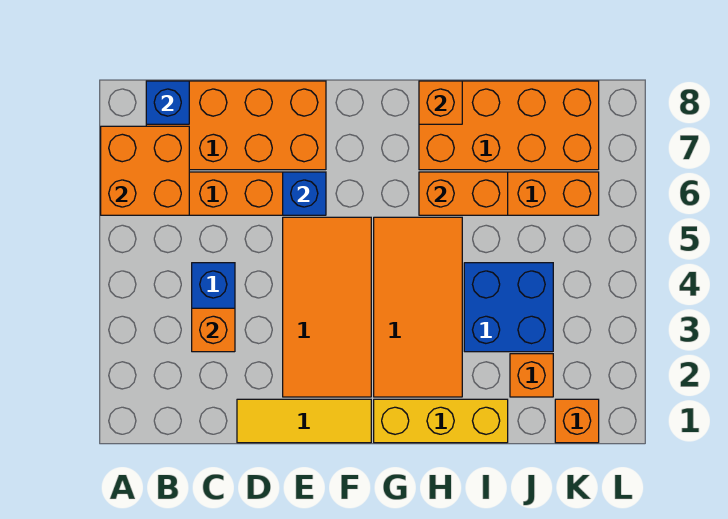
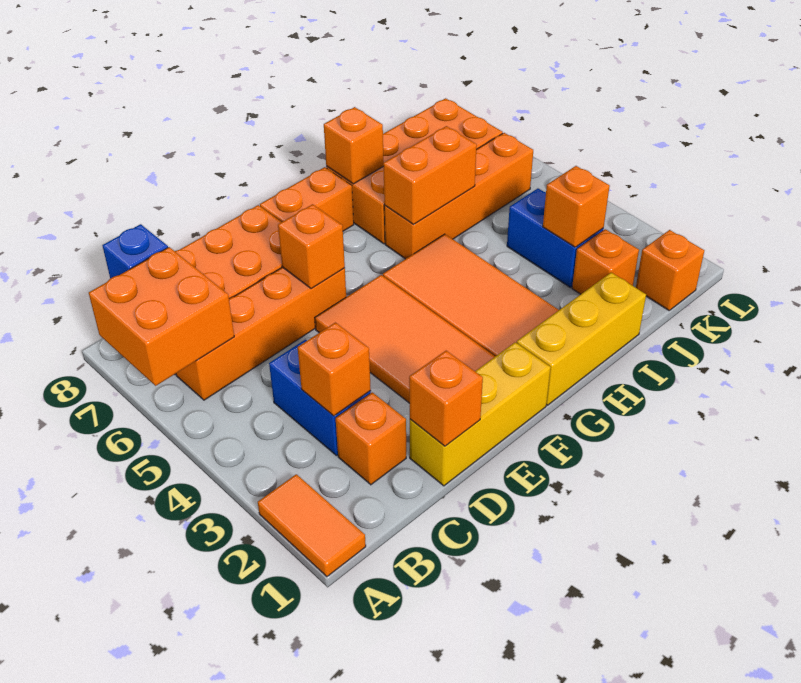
none -> orange 1x2 tile [258,474,366,577]
none -> orange 1x1 brick [336,392,406,485]
yellow 1x3 tile [237,399,371,443] -> yellow 1x3 brick [410,342,551,486]
none -> orange 1x1 brick [409,351,483,446]
blue 1x1 brick [283,172,326,215] -> orange 1x1 brick [278,204,345,289]
none -> orange 1x2 brick [260,167,354,231]
blue 2x2 brick [464,263,553,352] -> blue 1x2 brick [507,189,604,287]
none -> orange 1x1 brick [543,166,610,247]

